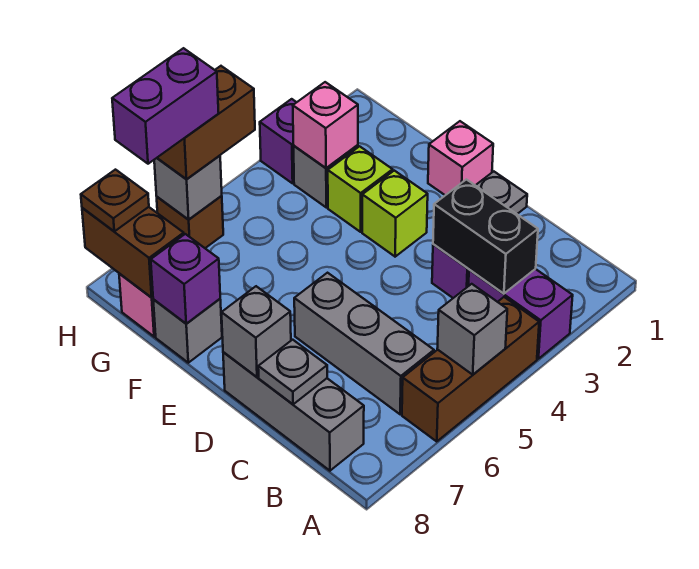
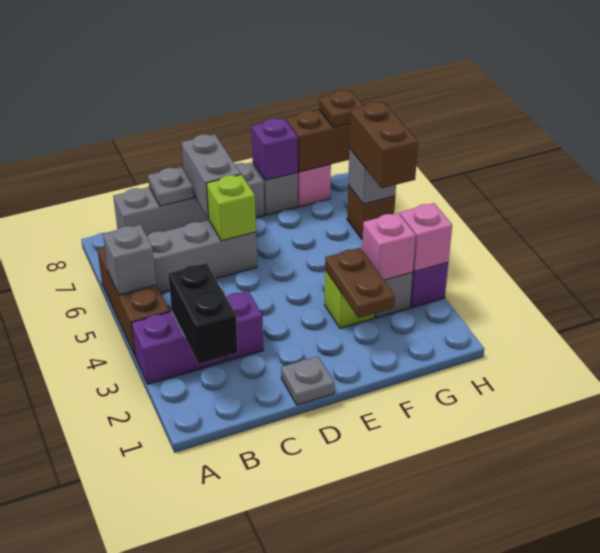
black 1x2 brick [433,179,538,294] -> black 1x2 brick turned to [168,263,238,364]
grey 1x3 brick [223,352,364,471] -> grey 1x4 brick [113,163,264,236]
grey 1x1 brick [221,286,291,377] -> grey 1x2 brick [181,134,241,219]
pink 1x1 brick [428,121,493,195] -> pink 1x1 brick moved to [400,203,452,272]
lime 1x1 brick [362,171,428,257] -> lime 1x1 brick moved to [207,175,256,241]
none -> brown 1x2 plate [325,248,395,318]
purple 1x2 brick [112,48,219,164] -> none

